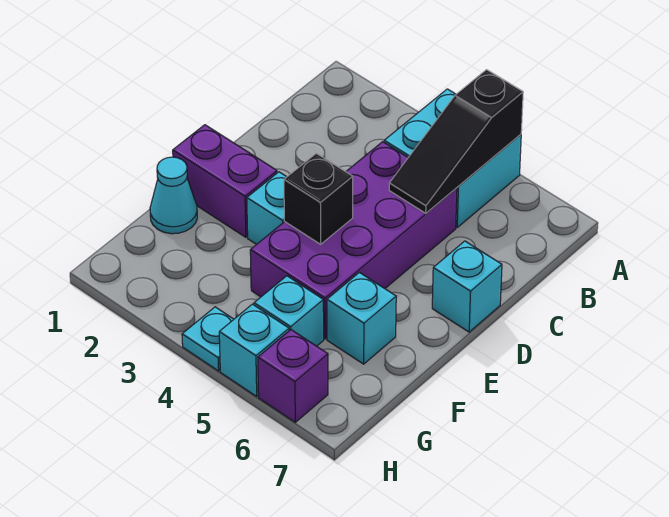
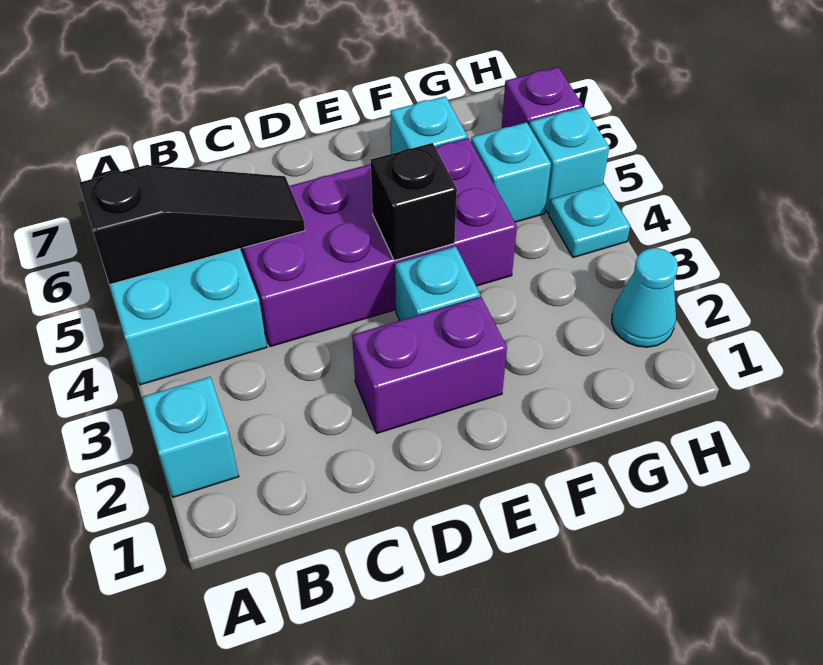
cyan 1x1 brick [432,241,502,332] -> cyan 1x1 brick moved to [142,377,239,497]
purple 1x2 brick [173,125,277,237] -> purple 1x2 brick turned to [352,297,507,433]
cyan 1x1 cone [150,157,197,234] -> cyan 1x1 cone moved to [612,248,678,347]

